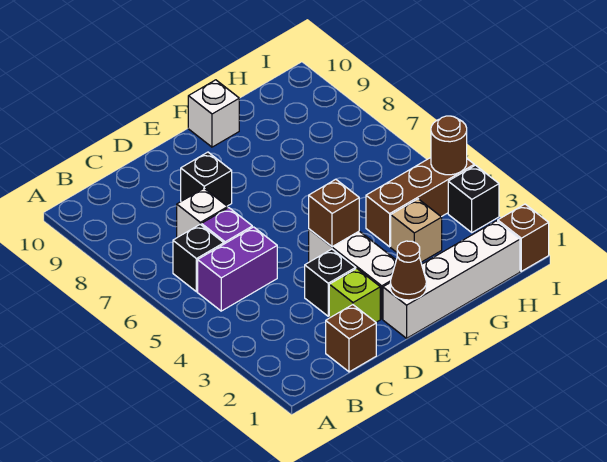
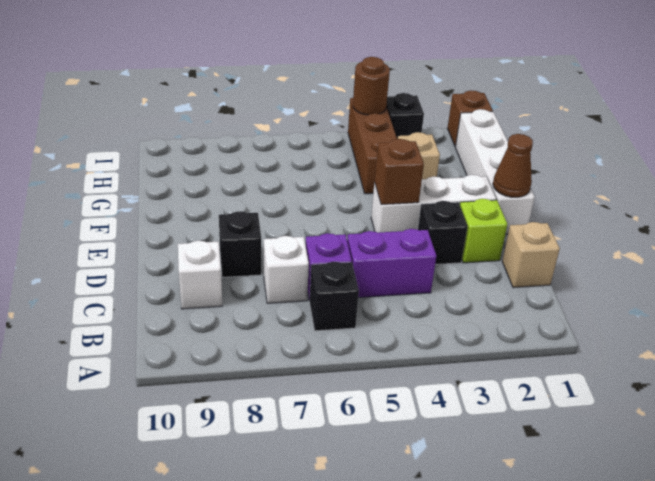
purple 1x2 brick [198,227,277,311] -> purple 1x2 brick turned to [347,229,436,298]
brown 1x1 brick [326,305,376,372] -> tan 1x1 brick [502,222,560,288]
white 1x1 brick [188,80,239,147] -> white 1x1 brick moved to [178,241,222,309]

